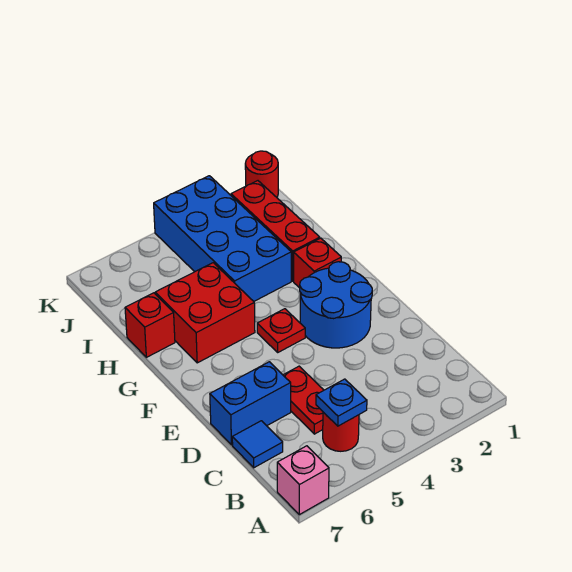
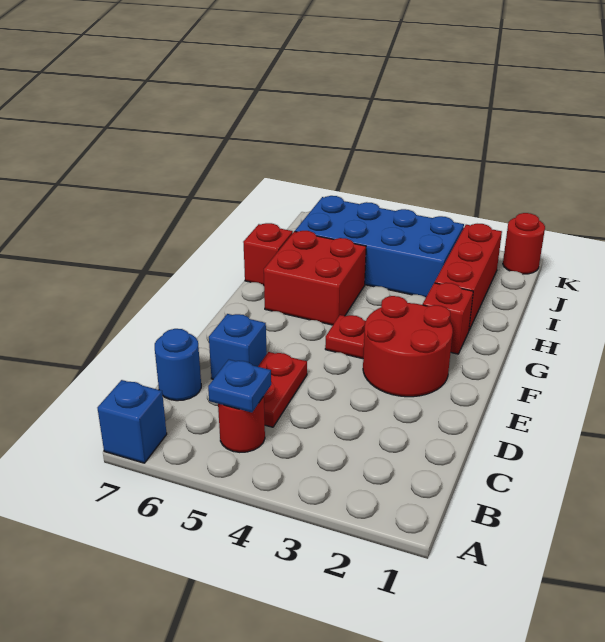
pink 1x1 brick [277,446,329,515] -> blue 1x1 brick [98,380,167,463]
blue 1x1 tile [232,421,283,468] -> blue 1x1 round brick [155,329,201,401]
blue 1x2 brick [210,362,291,445] -> blue 1x1 brick [209,314,267,379]
blue 2x2 round brick [300,262,372,348] -> red 2x2 round brick [363,296,453,397]
blue 2x4 brick [154,176,291,301] -> blue 2x4 brick turned to [295,196,464,297]

